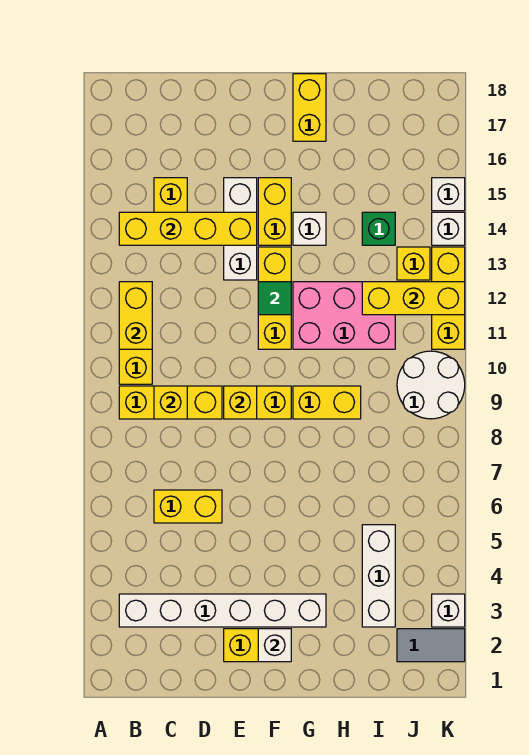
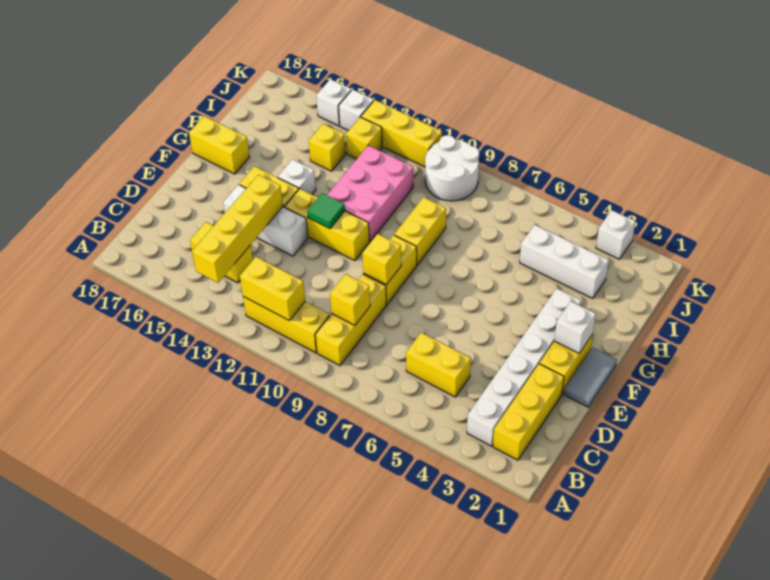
yellow 1x2 brick [154,490,222,523] -> yellow 1x2 brick turned to [406,333,471,397]
yellow 1x3 brick [362,282,465,315] -> yellow 1x3 brick moved to [493,364,564,460]
green 1x1 brick [362,212,395,245] -> yellow 1x1 brick [309,124,346,171]
grey 1x2 tile [397,629,465,662] -> grey 1x2 tile moved to [564,347,617,407]

